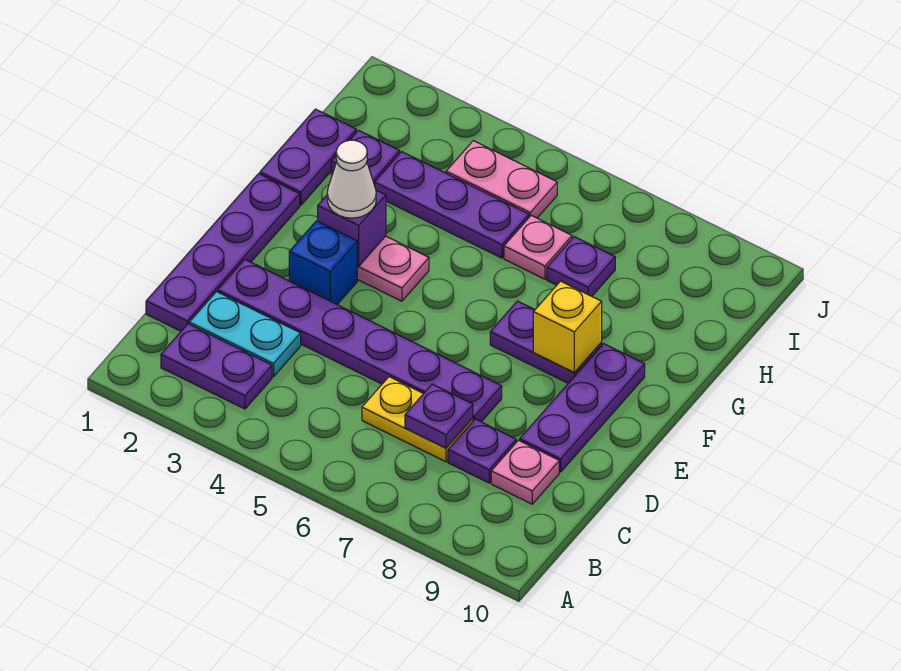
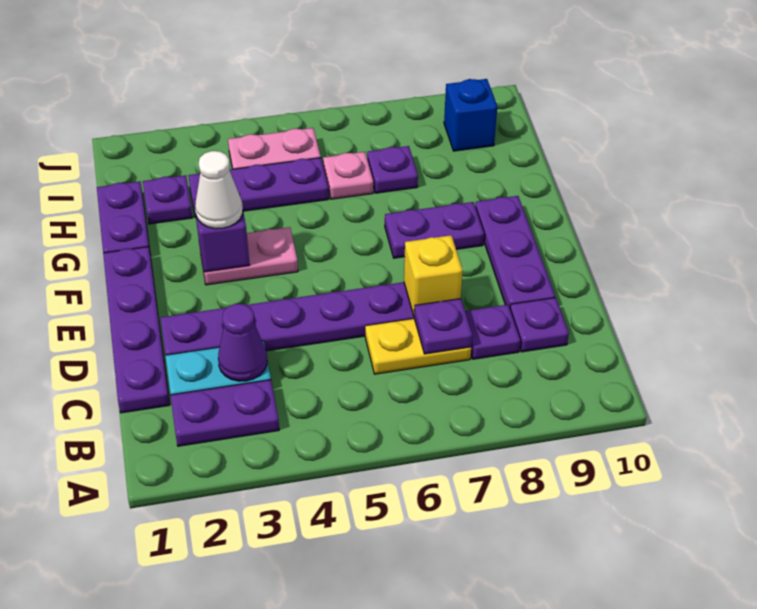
none -> purple 1x1 cone [218,304,267,381]
pink 1x1 plate [491,440,559,504] -> purple 1x1 plate [510,298,569,352]
blue 1x1 brick [289,221,357,304] -> blue 1x1 brick moved to [444,79,497,151]
yellow 1x1 brick [533,281,602,373] -> yellow 1x1 brick moved to [404,235,463,315]

